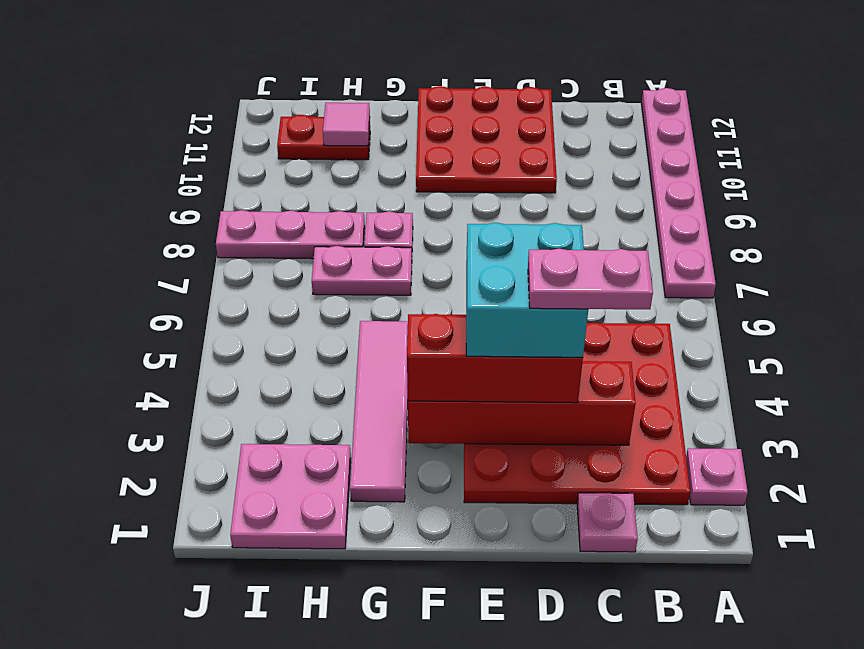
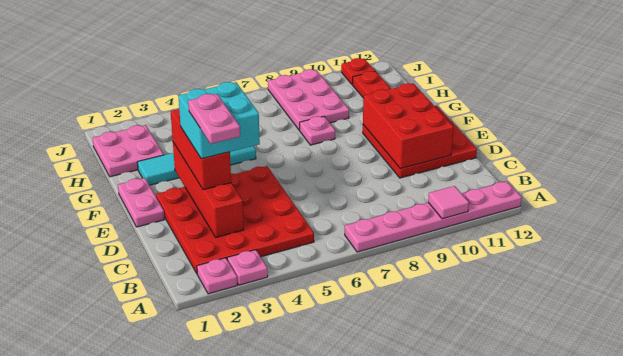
pink 1x1 plate [577,493,638,552] -> pink 1x1 plate moved to [227,250,268,285]
none -> red 2x3 brick [363,83,453,169]
pink 1x4 tile [350,321,408,502] -> cyan 1x4 tile [137,146,256,185]
pink 1x2 plate [312,246,412,295] -> pink 1x2 plate moved to [118,178,165,227]
pink 1x3 plate [216,210,365,259] -> pink 2x3 plate [268,69,349,130]
pink 1x1 tile [323,103,370,146] -> pink 1x1 tile moved to [428,186,469,219]
none -> red 1x1 plate [341,58,375,85]

